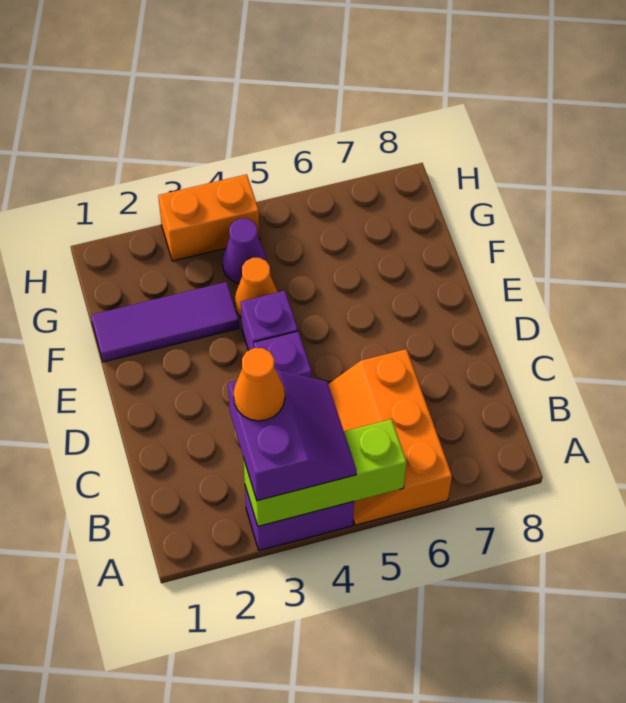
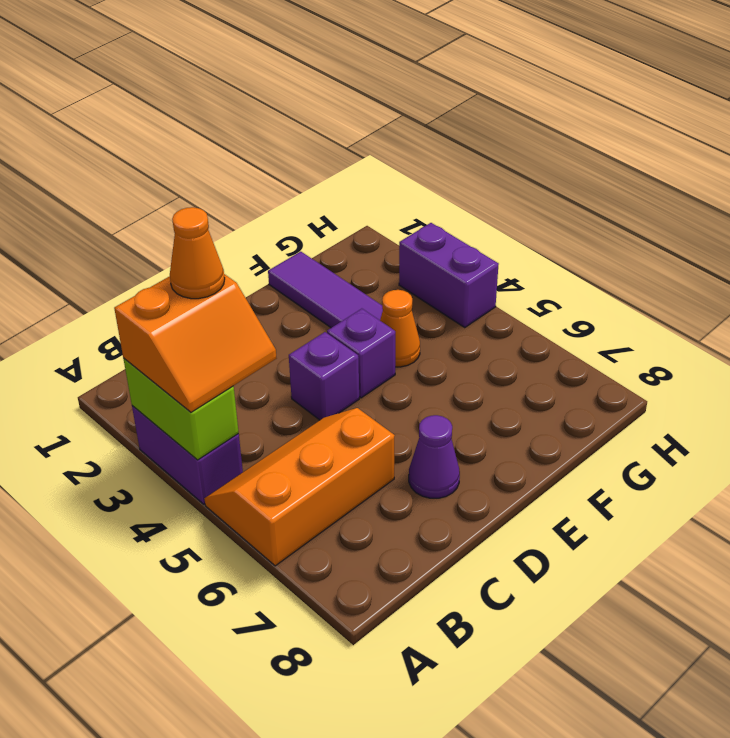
lime 1x3 brick [243,419,407,526] -> lime 1x2 brick [123,358,239,460]
purple 2x2 slope [228,370,357,501] -> orange 2x2 slope [114,274,277,412]
purple 1x1 cone [222,219,267,283] -> purple 1x1 cone moved to [409,415,460,498]
orange 1x2 brick [158,174,260,261] -> purple 1x2 brick [399,223,499,328]

